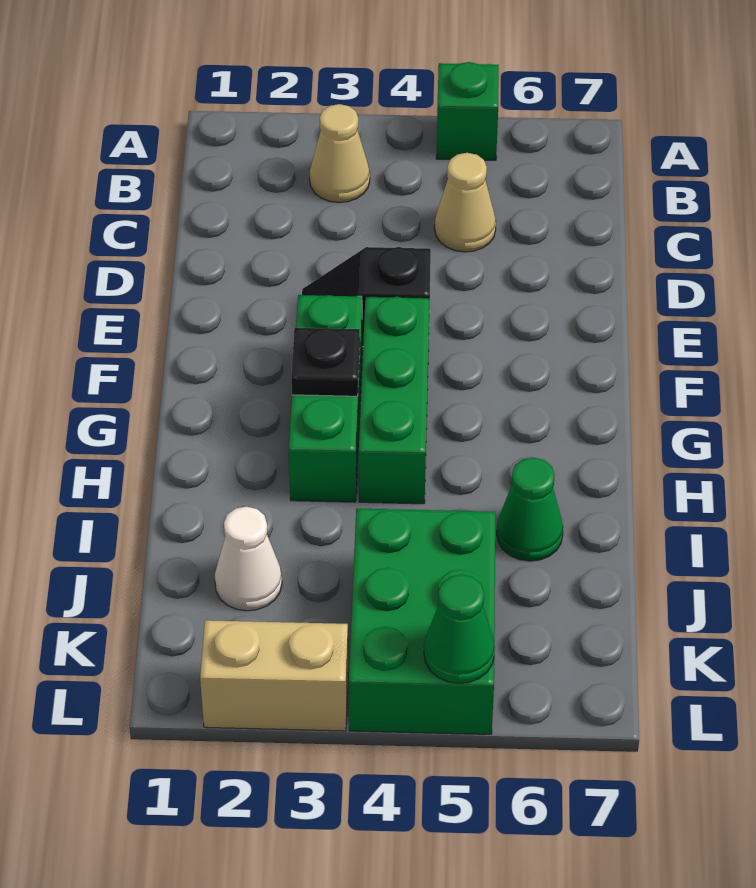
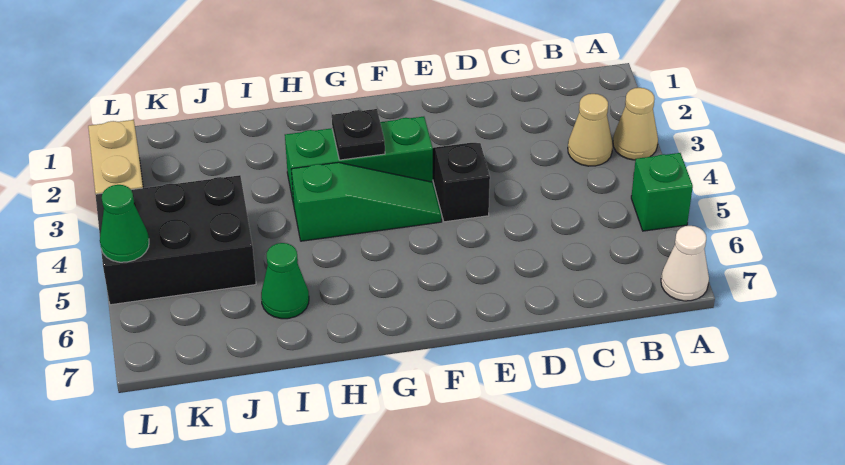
tan 1x1 cone [435,153,496,252] -> tan 1x1 cone moved to [613,88,658,160]
green 1x3 brick [359,297,430,504] -> green 1x3 slope [291,162,441,241]
white 1x1 cone [215,507,282,611] -> white 1x1 cone moved to [661,226,709,301]
green 2x3 brick [349,508,495,734] -> black 2x3 brick [95,175,256,305]

